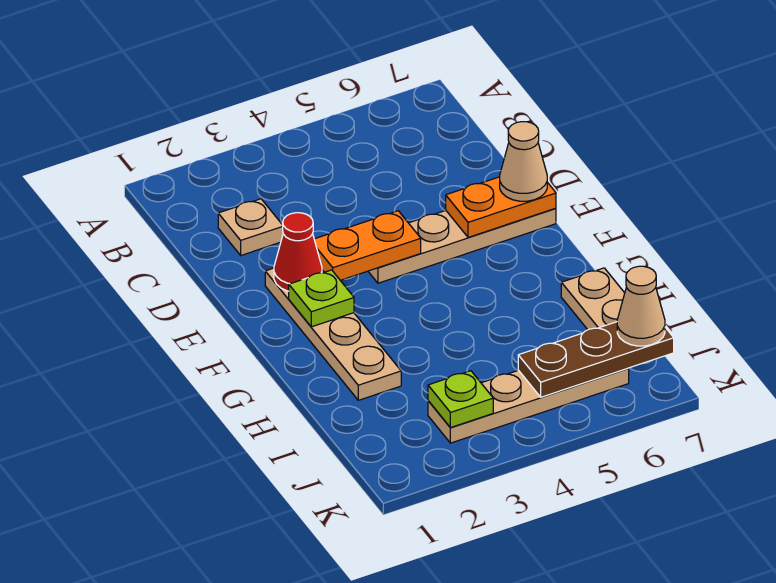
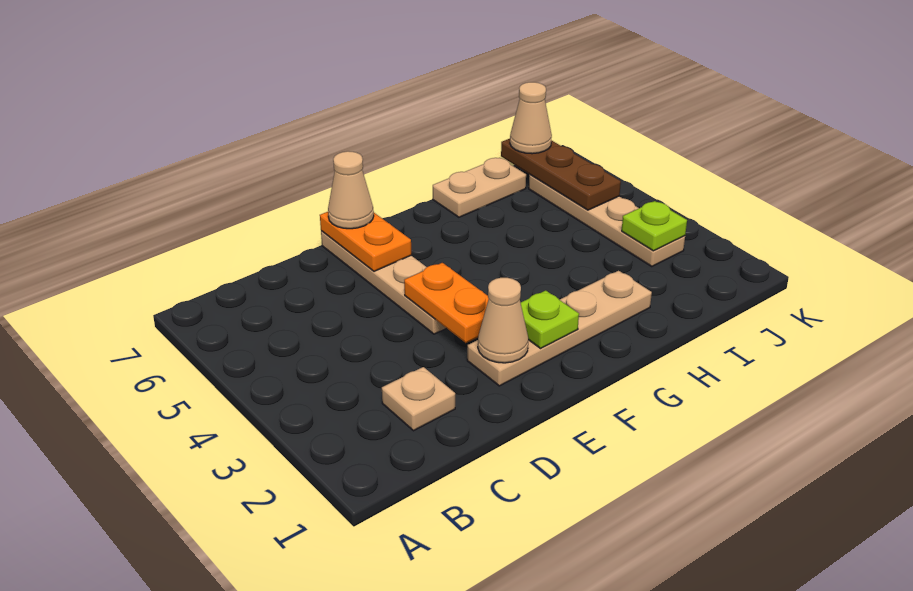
red 1x1 cone [274,213,322,291] -> tan 1x1 cone [478,278,528,363]

